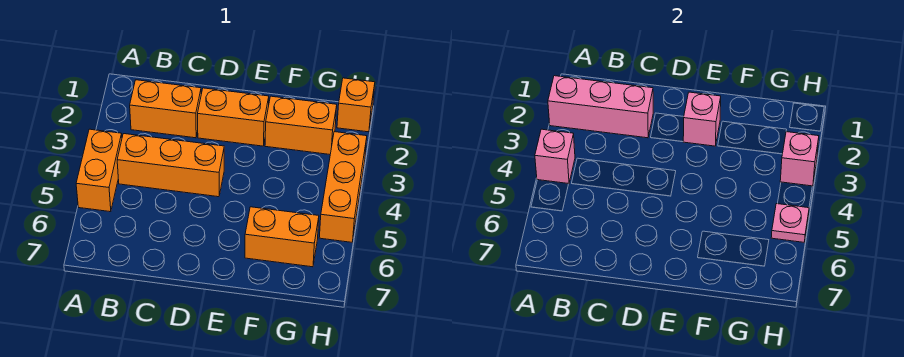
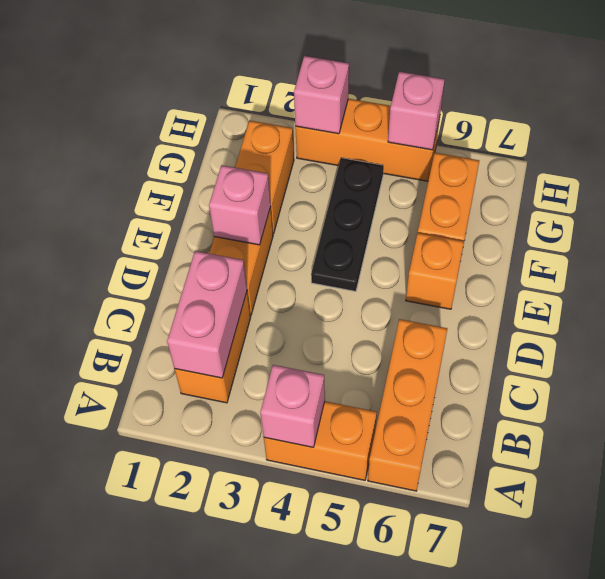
pink 1x3 brick [548,76,653,138] -> pink 1x2 brick [167,251,247,378]
orange 1x3 brick [117,134,224,197] -> orange 1x3 brick moved to [368,319,447,491]
none -> black 1x3 plate [311,158,384,291]
orange 1x1 brick [337,78,375,132] -> orange 1x1 brick moved to [406,233,464,309]
pink 1x1 plate [771,204,809,242] -> pink 1x1 brick [388,72,445,150]

